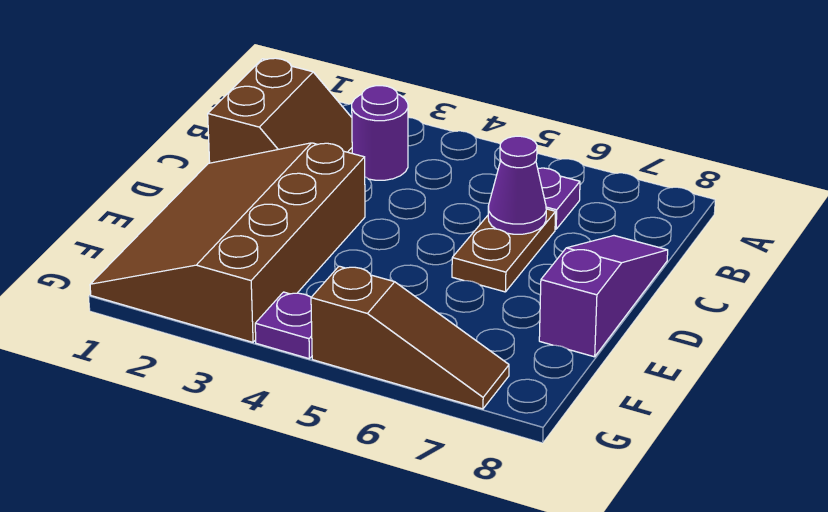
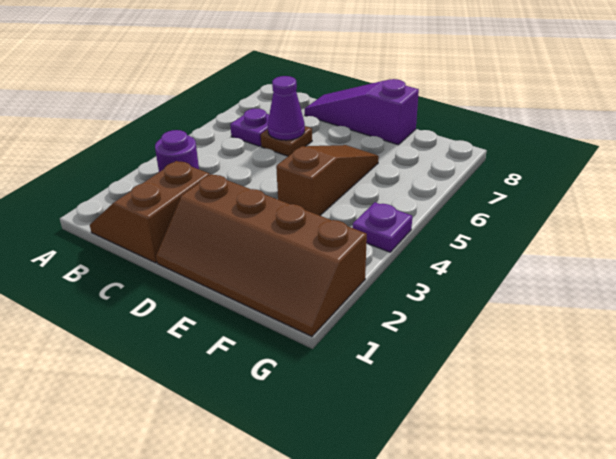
brown 2x2 slope [208,58,352,163] -> brown 2x2 slope turned to [90,161,210,263]
brown 1x2 plate [452,209,556,292] -> brown 1x1 plate [261,126,312,156]
brown 3x4 slope [90,143,365,342] -> brown 2x4 slope [156,174,367,336]
brown 1x3 slope [311,266,509,409] -> brown 1x3 slope moved to [276,145,379,216]

